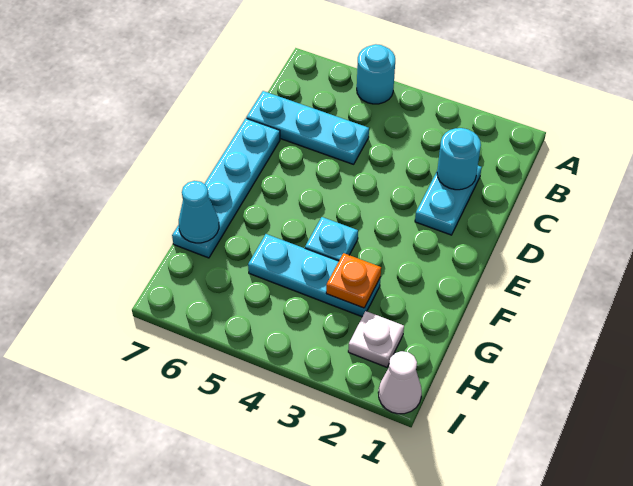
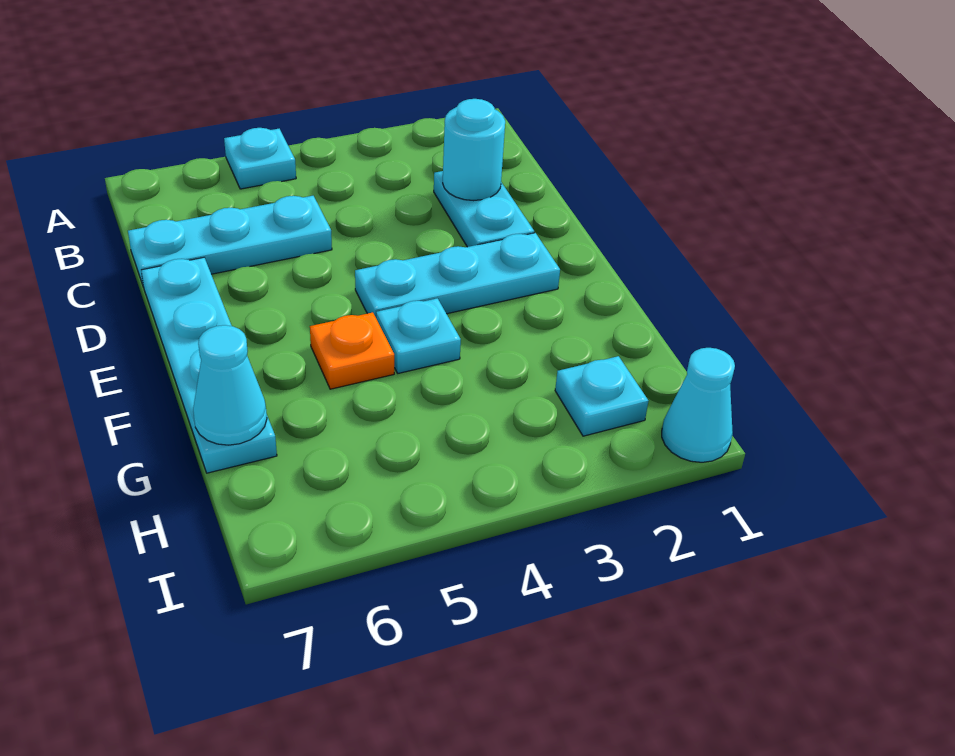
cyan 1x1 round brick [357,44,395,104] -> cyan 1x1 plate [224,128,296,189]
cyan 1x3 plate [248,234,381,317] -> cyan 1x3 plate moved to [355,233,560,317]
orange 1x1 plate [326,253,381,308] -> orange 1x1 plate moved to [310,312,394,389]
white 1x1 plate [348,311,404,367] -> cyan 1x1 plate [555,356,648,436]
white 1x1 cone [378,351,422,414] -> cyan 1x1 cone [662,348,735,462]

